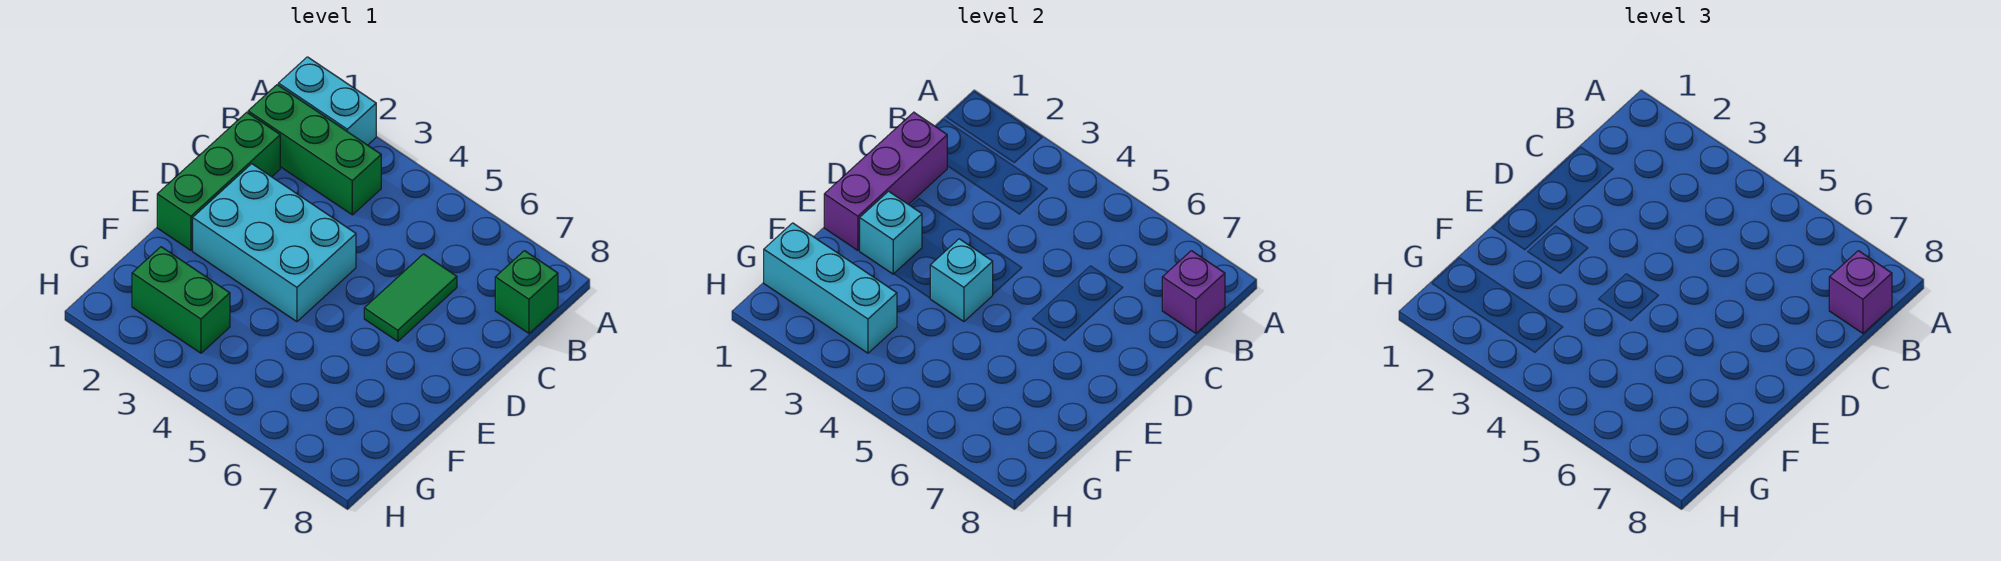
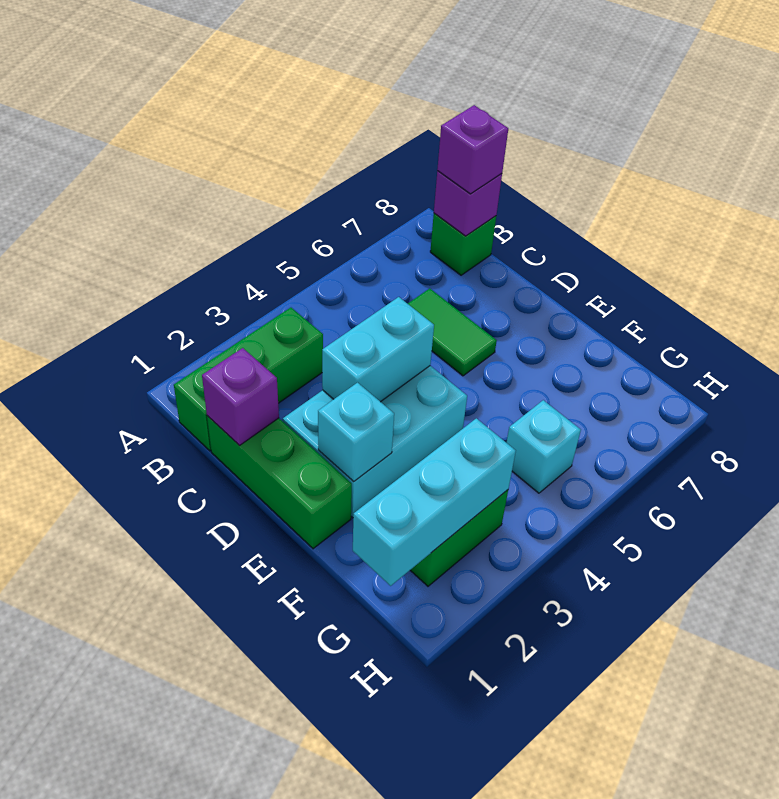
cyan 1x2 brick [278,57,376,145] -> cyan 1x2 brick moved to [322,297,434,402]
purple 1x3 brick [824,112,947,250] -> purple 1x1 brick [202,348,279,446]
cyan 1x1 brick [930,239,993,322] -> cyan 1x1 brick moved to [506,400,581,493]

